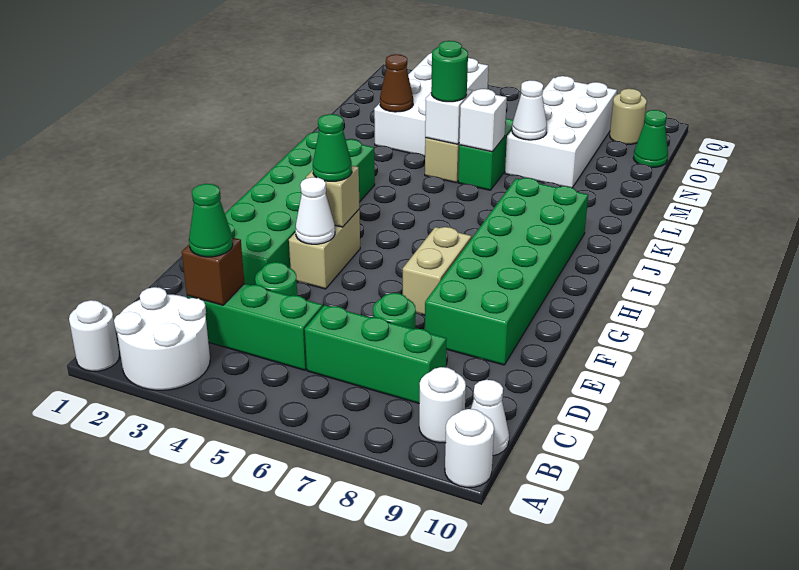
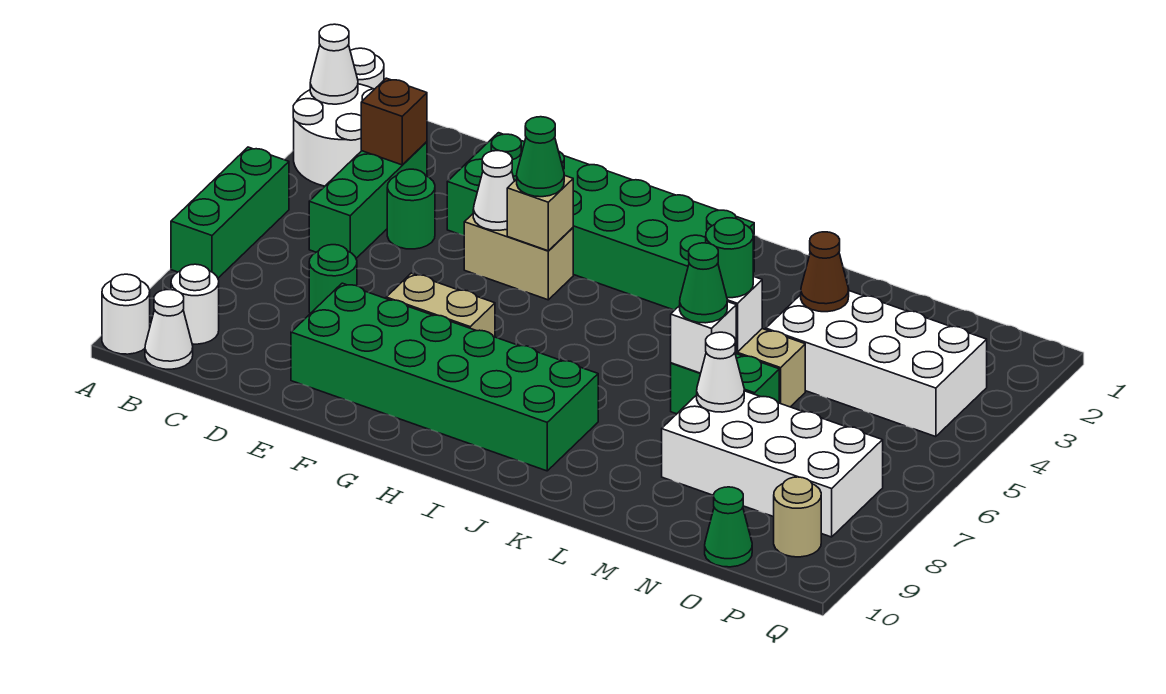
none -> white 1x1 cone [310,24,358,104]
green 1x1 cone [189,184,233,257] -> green 1x1 cone moved to [680,243,727,323]
green 1x3 brick [305,305,447,403] -> green 1x3 brick moved to [171,147,289,278]

